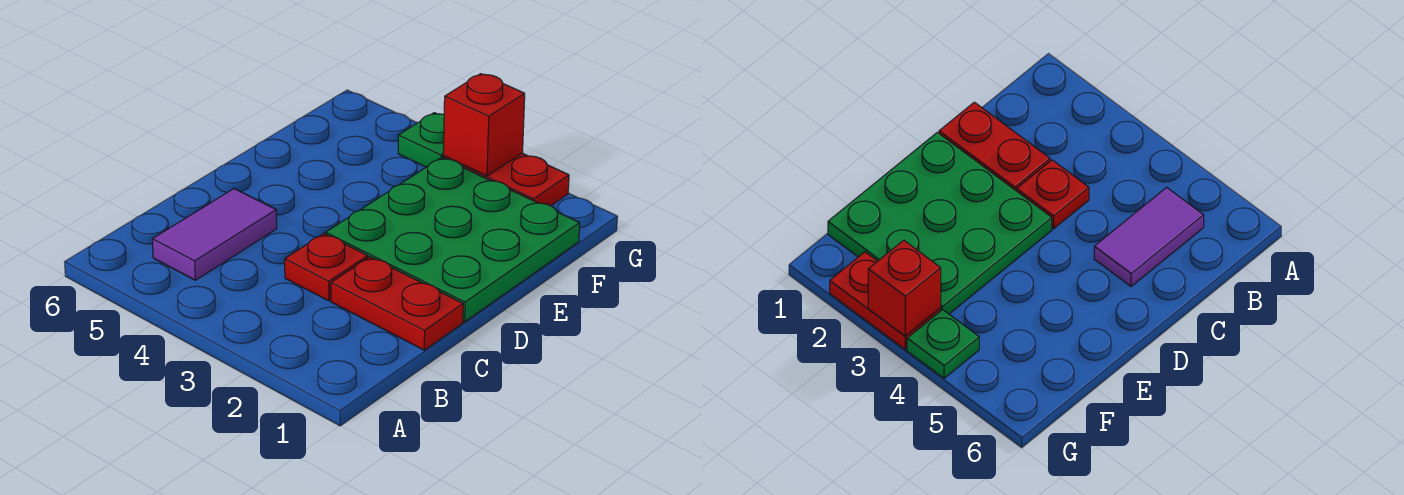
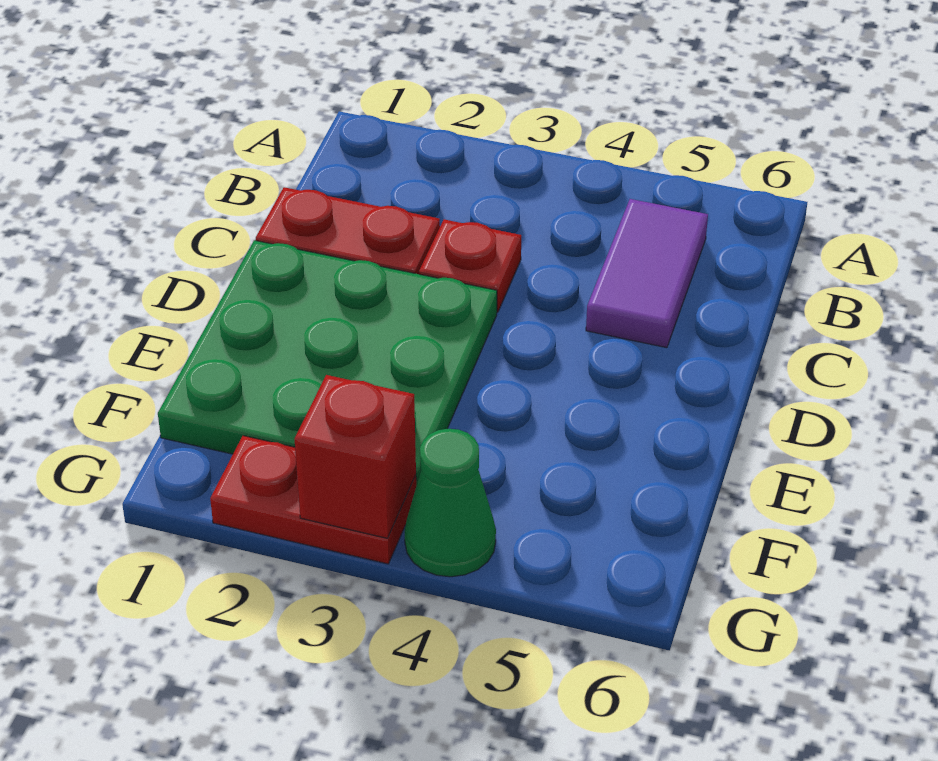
green 1x1 plate [398,113,444,167] -> green 1x1 cone [405,429,496,577]

